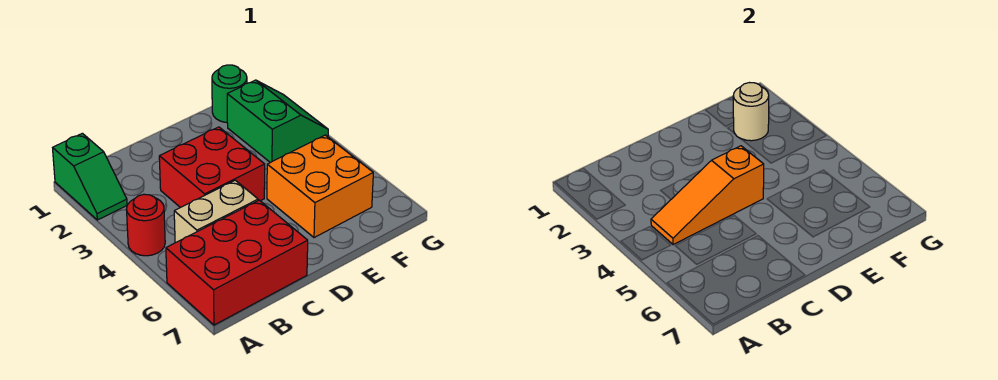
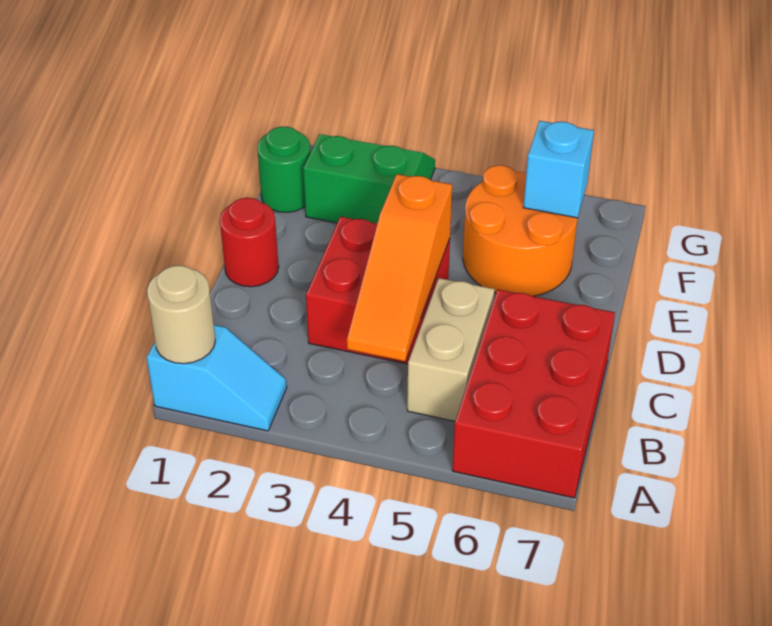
green 1x2 slope [53,133,127,220] -> cyan 1x2 slope [147,325,287,431]
red 1x1 round brick [127,194,165,256] -> red 1x1 round brick moved to [220,198,279,287]
orange 2x2 brick [267,135,373,238] -> orange 2x2 round brick [463,165,578,296]
tan 1x1 round brick [733,83,769,141] -> tan 1x1 round brick moved to [147,265,215,364]
none -> cyan 1x1 brick [523,121,594,218]

